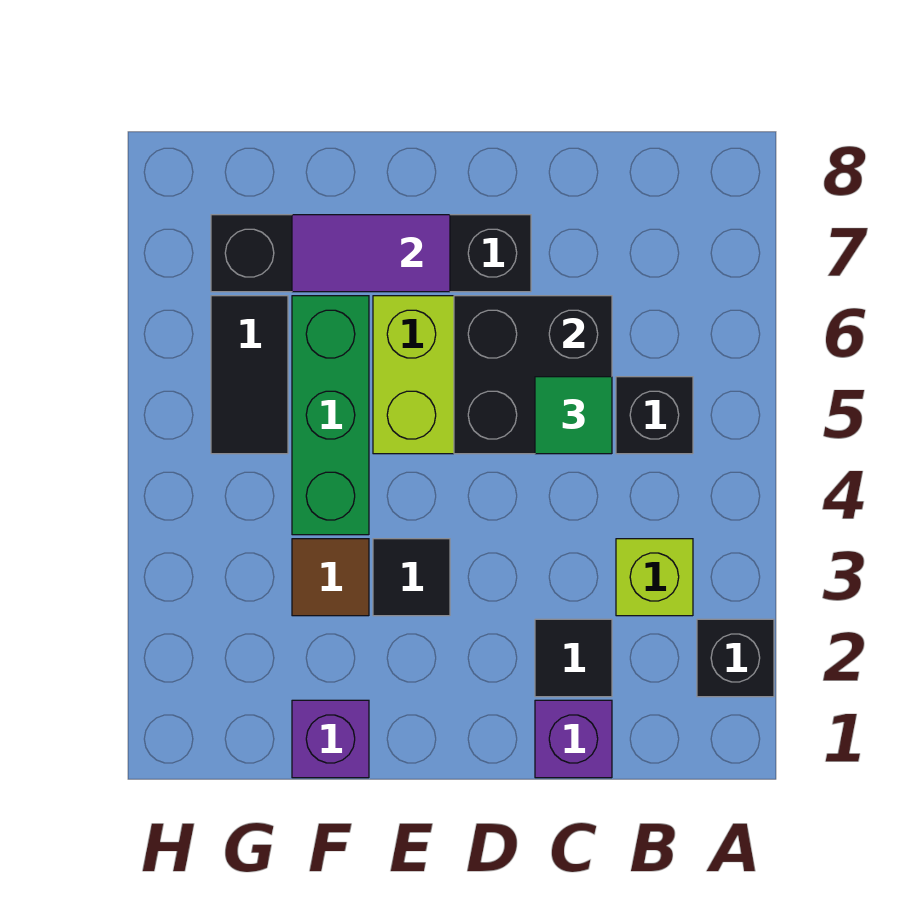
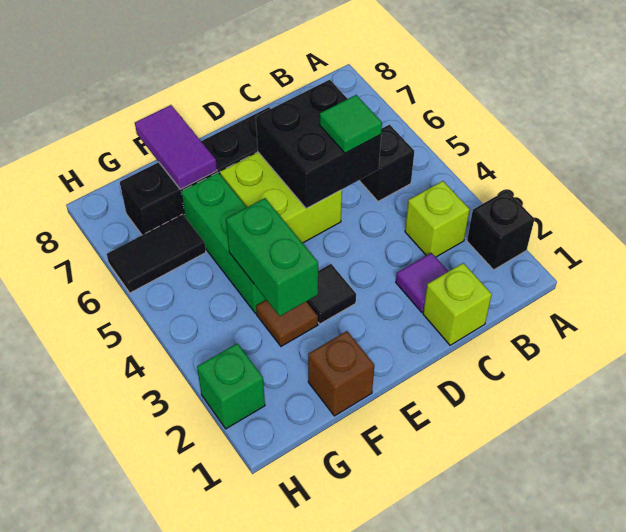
purple 1x1 brick [535,700,612,778] -> lime 1x1 brick [423,263,492,345]
black 1x1 tile [535,619,612,697] -> purple 1x1 tile [396,253,448,312]
purple 1x2 tile [292,215,450,292] -> purple 1x2 tile turned to [135,105,217,189]
purple 1x1 brick [292,700,369,778] -> brown 1x1 brick [308,331,374,416]
none -> green 1x2 brick [226,198,318,316]
black 1x2 tile [211,296,288,454] -> black 1x2 tile turned to [107,214,206,293]
none -> green 1x1 brick [197,343,265,429]

